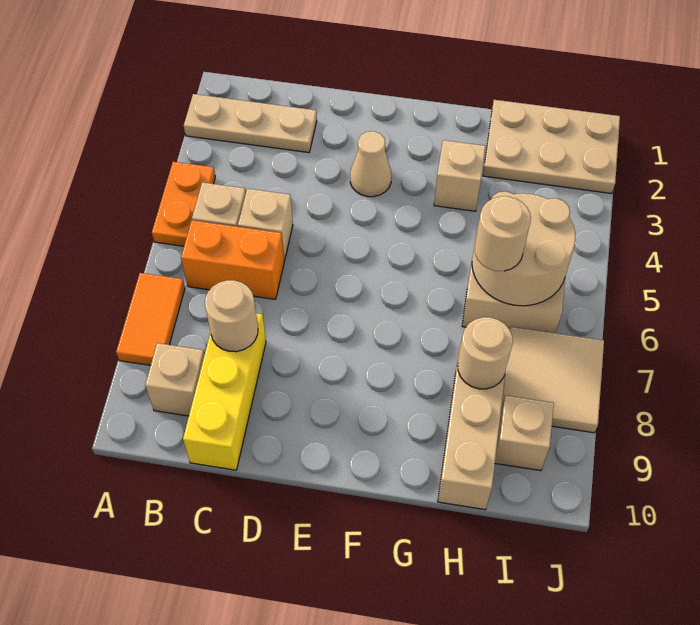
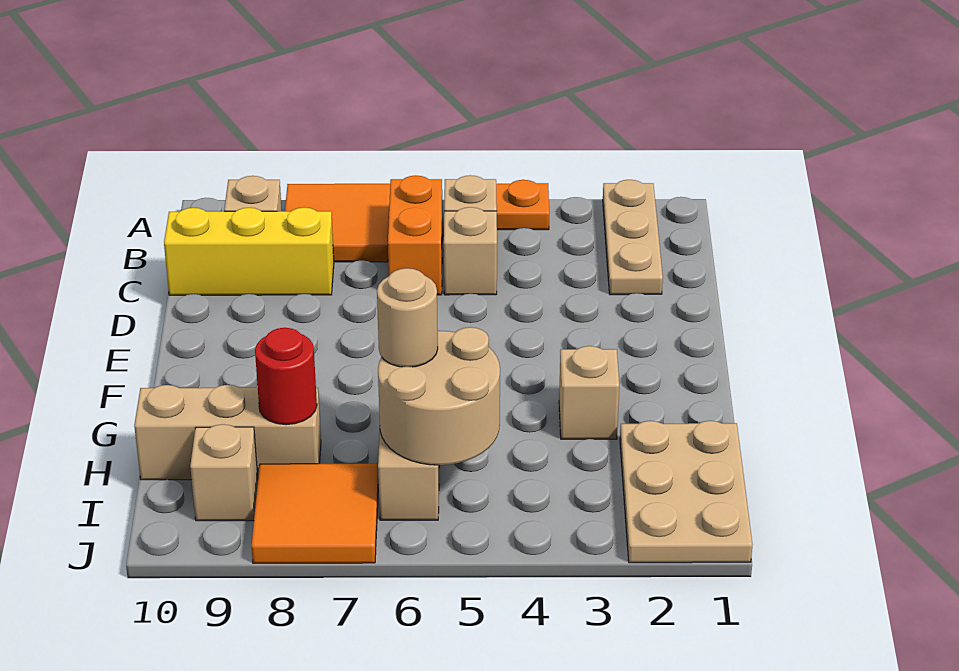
orange 1x2 tile [116,273,185,365] -> orange 2x2 tile [285,184,390,262]
tan 1x1 round brick [205,280,258,352] -> none
tan 1x1 cone [350,131,392,197] -> none
tan 1x1 round brick [458,317,513,389] -> red 1x1 round brick [255,328,317,425]
tan 2x2 tile [501,327,604,433] -> orange 2x2 tile [251,464,379,563]

